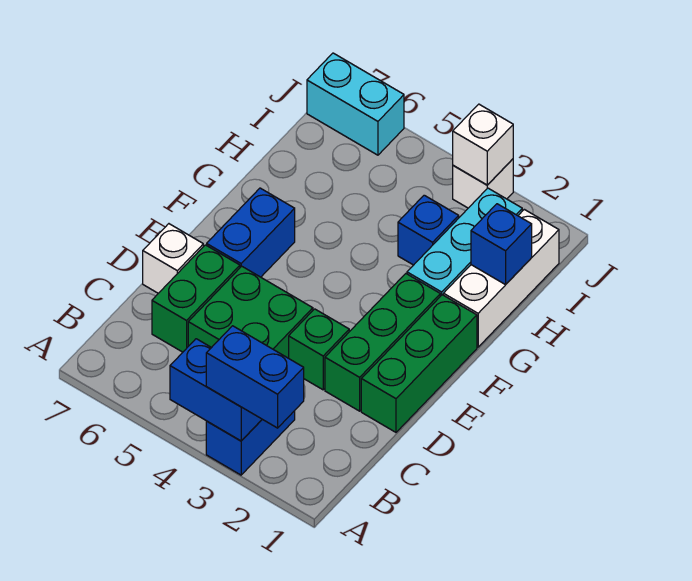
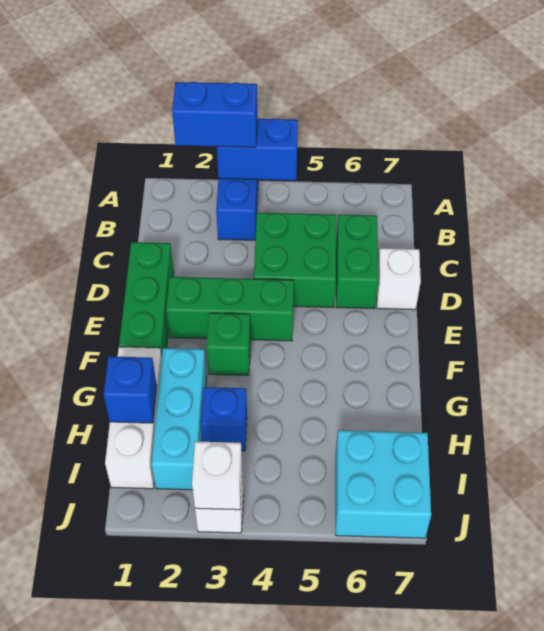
green 1x3 brick [325,274,440,411] -> green 1x3 brick turned to [166,277,294,341]
green 1x1 brick [289,309,349,390] -> green 1x1 brick moved to [206,313,251,375]
blue 1x2 brick [207,188,295,277] -> none
cyan 1x2 brick [307,53,404,155] -> cyan 2x2 brick [336,430,431,538]

